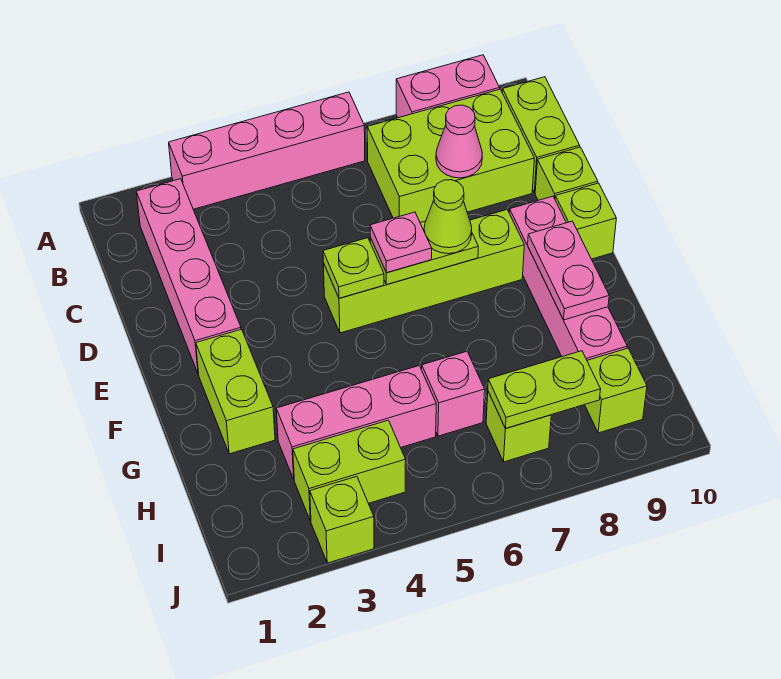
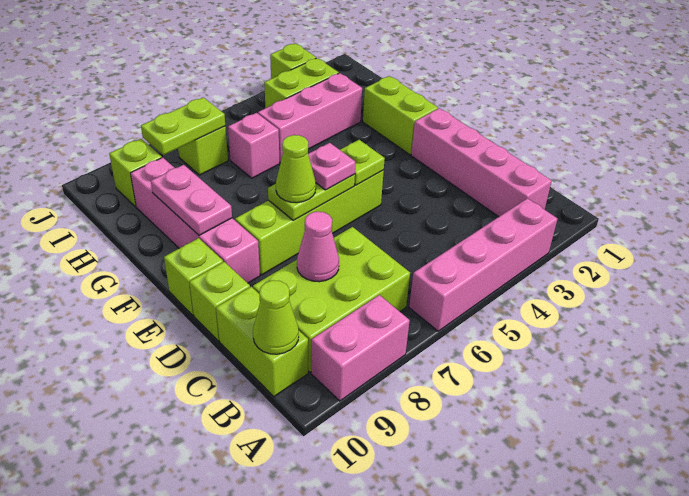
none -> lime 1x1 cone [253,280,299,354]

